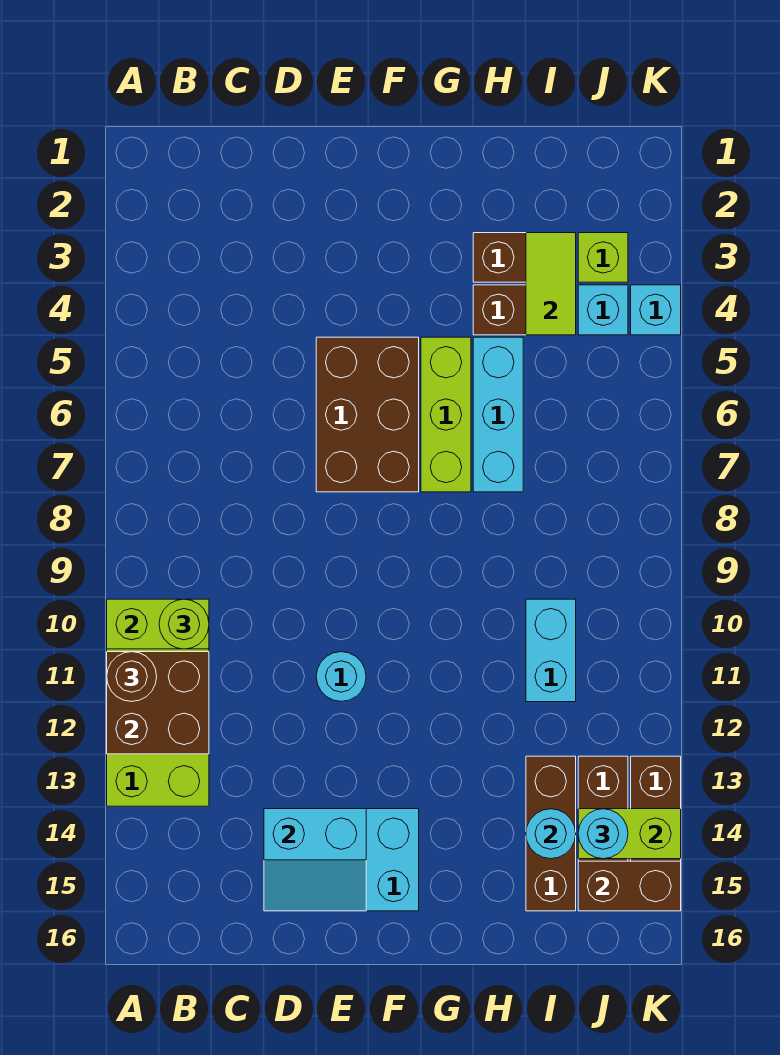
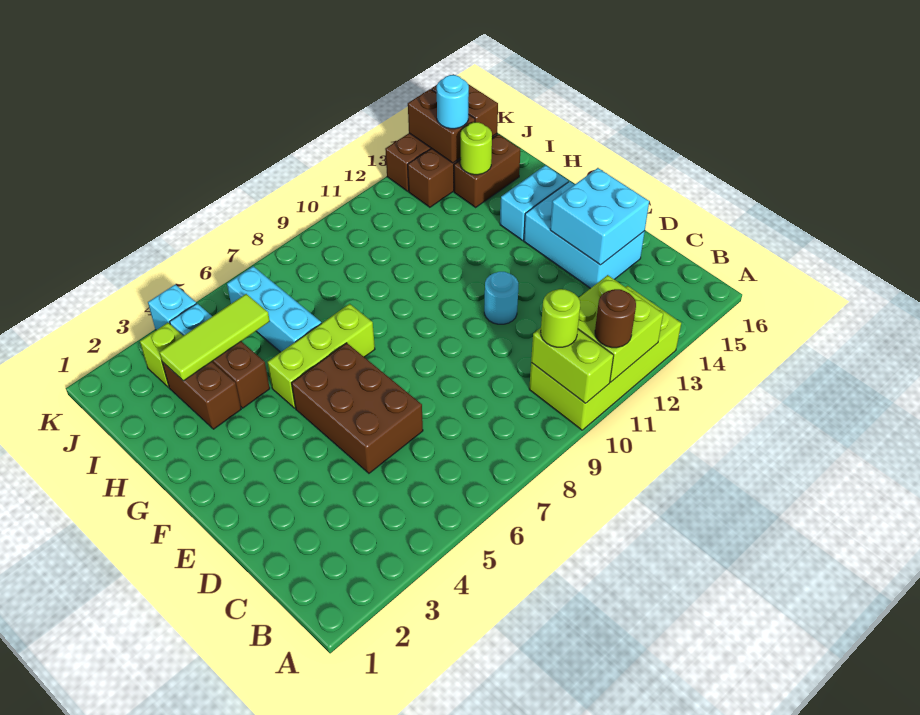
brown 2x2 brick [107,652,209,754] -> lime 2x2 brick [578,275,663,382]
cyan 2x2 slope [264,809,366,911] -> cyan 2x2 brick [550,168,649,265]
brown 2x3 brick [316,337,419,492] -> brown 2x3 brick turned to [292,343,423,473]
cyan 1x3 brick [473,337,523,492] -> cyan 1x3 brick turned to [227,266,321,352]
lime 1x2 tile [526,233,576,335] -> lime 1x3 tile [159,294,270,381]
cyan 1x2 brick [526,599,576,702] -> cyan 1x2 brick moved to [500,165,568,240]
brown 1x3 brick [526,756,576,911] -> brown 1x2 brick [454,134,520,207]
cyan 1x1 round brick [526,809,576,859] -> lime 1x1 round brick [461,122,492,175]
lime 1x2 brick [578,809,681,859] -> brown 1x2 brick [408,89,475,163]

